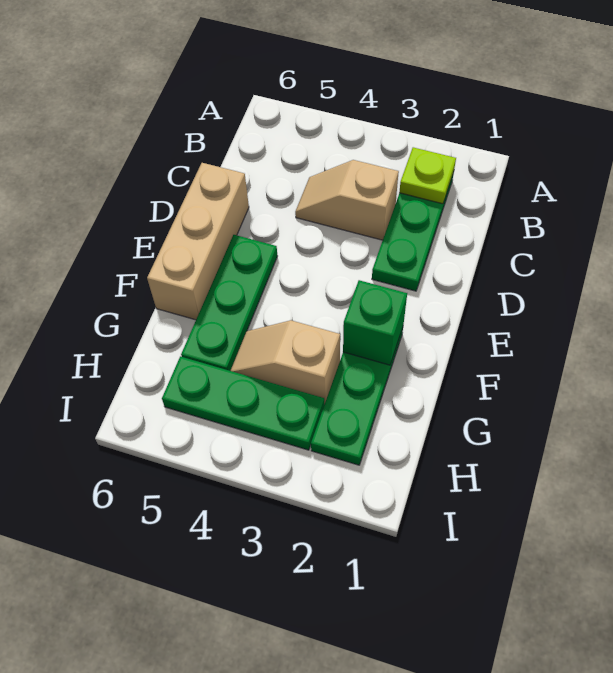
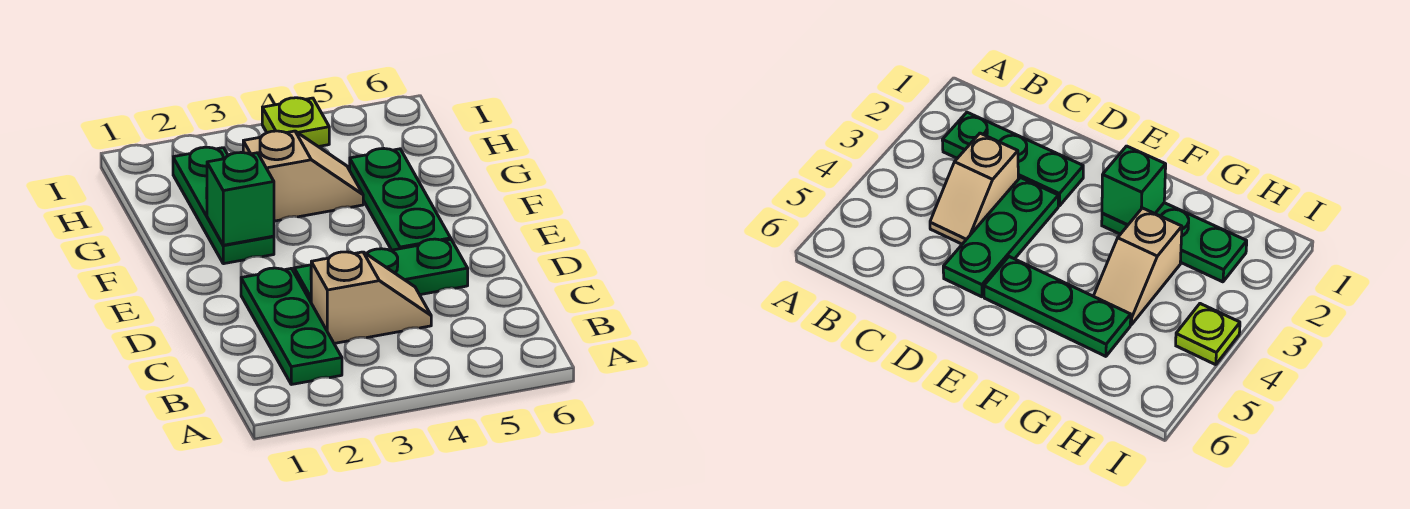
lime 1x1 plate [399,147,456,204] -> lime 1x1 plate moved to [262,98,329,147]
tan 1x3 brick [147,163,249,320] -> none
green 1x3 plate [162,356,324,450] -> green 1x3 plate moved to [294,239,468,302]

